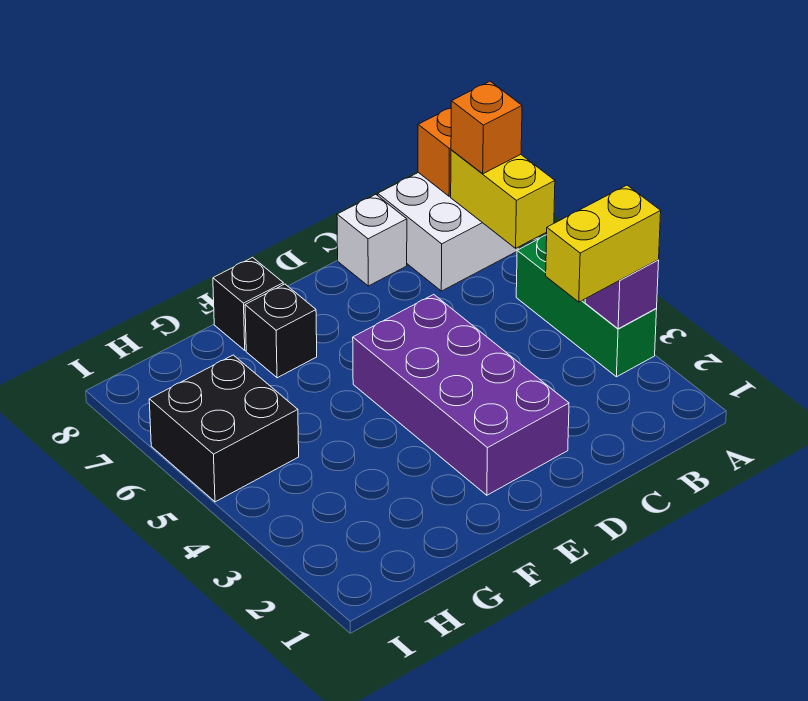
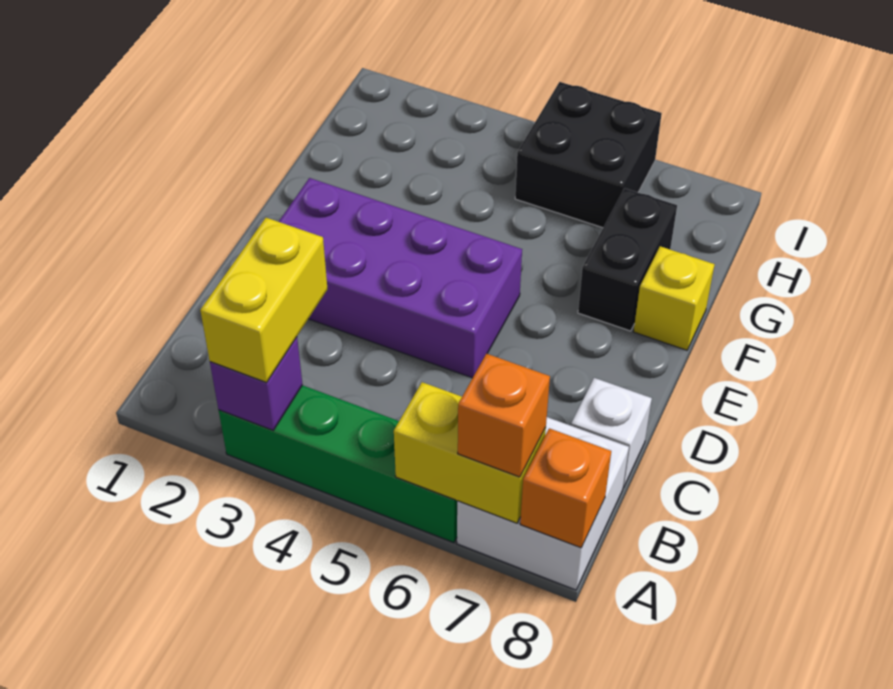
green 1x3 brick [516,235,657,377] -> green 1x4 brick [219,385,457,543]
black 1x1 brick [245,284,317,378] -> black 1x2 brick [578,188,677,331]
black 1x1 brick [213,257,283,350] -> yellow 1x1 brick [634,246,715,350]

